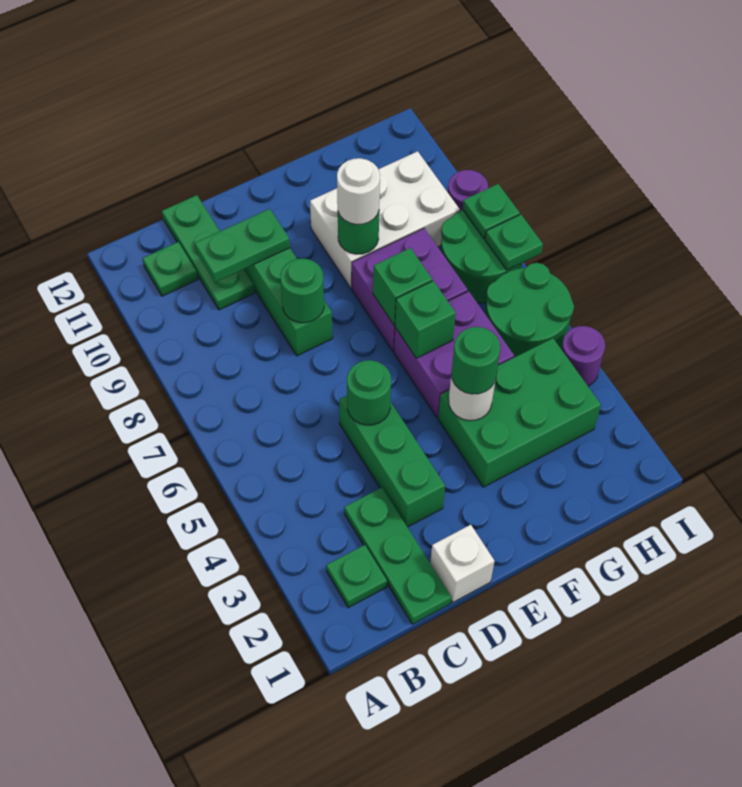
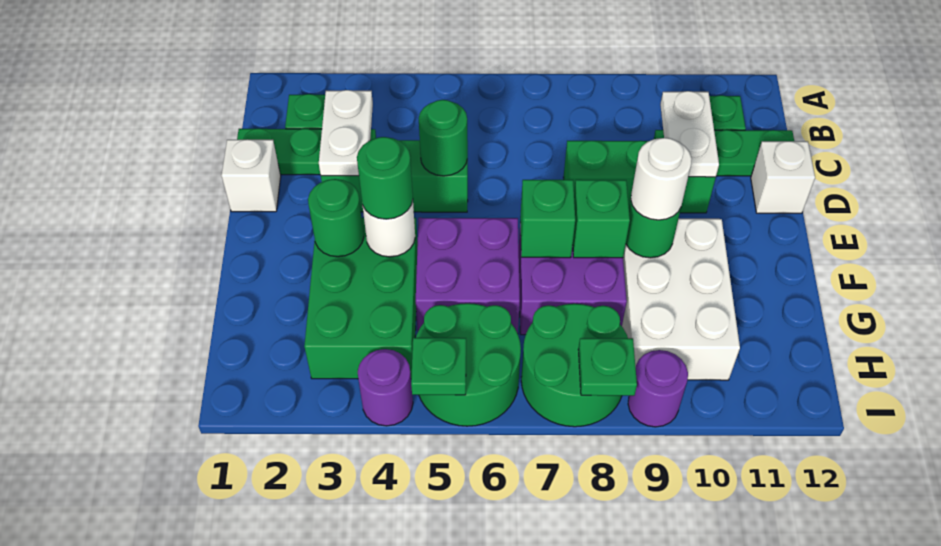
none -> white 1x2 plate [319,90,373,176]
green 1x2 plate [195,209,290,282] -> white 1x2 plate [660,91,719,177]
green 1x1 round brick [280,259,324,323] -> green 1x1 round brick moved to [308,179,364,257]
none -> white 1x1 brick [751,141,815,213]
green 1x1 brick [395,281,456,358] -> green 1x1 brick moved to [573,180,630,258]
green 1x1 plate [485,214,543,270] -> green 1x1 plate moved to [411,338,466,395]

